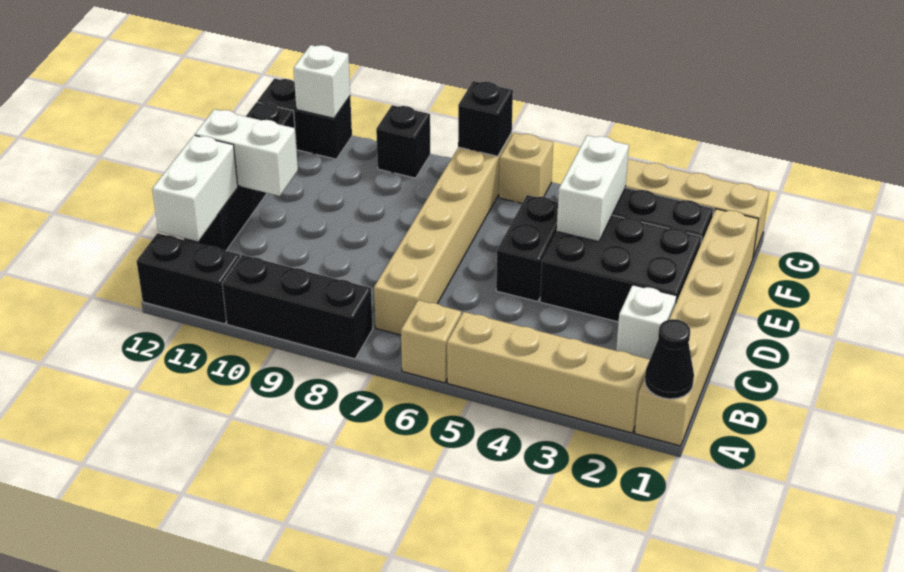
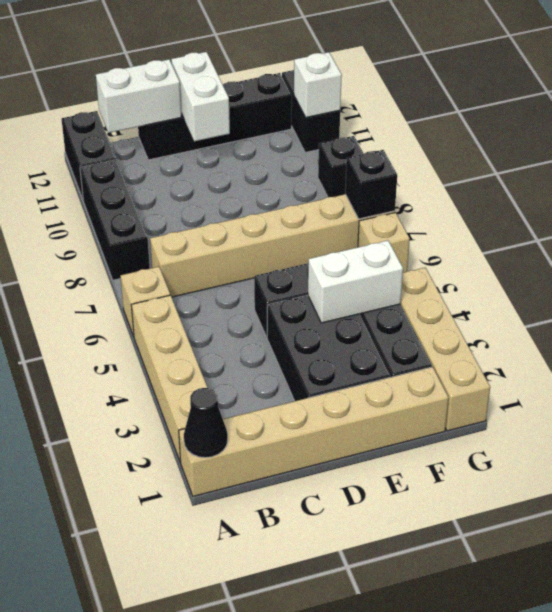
white 1x1 brick [616,285,677,359] -> none

